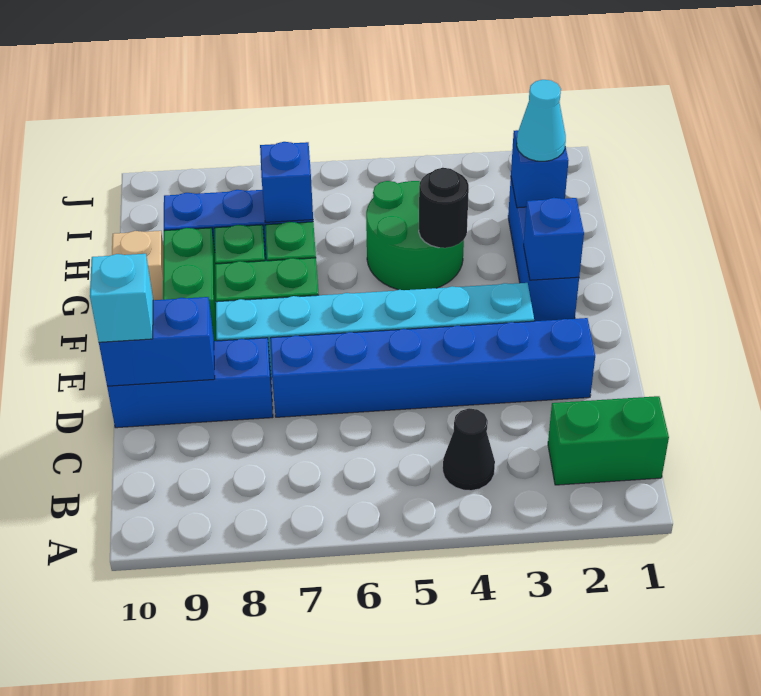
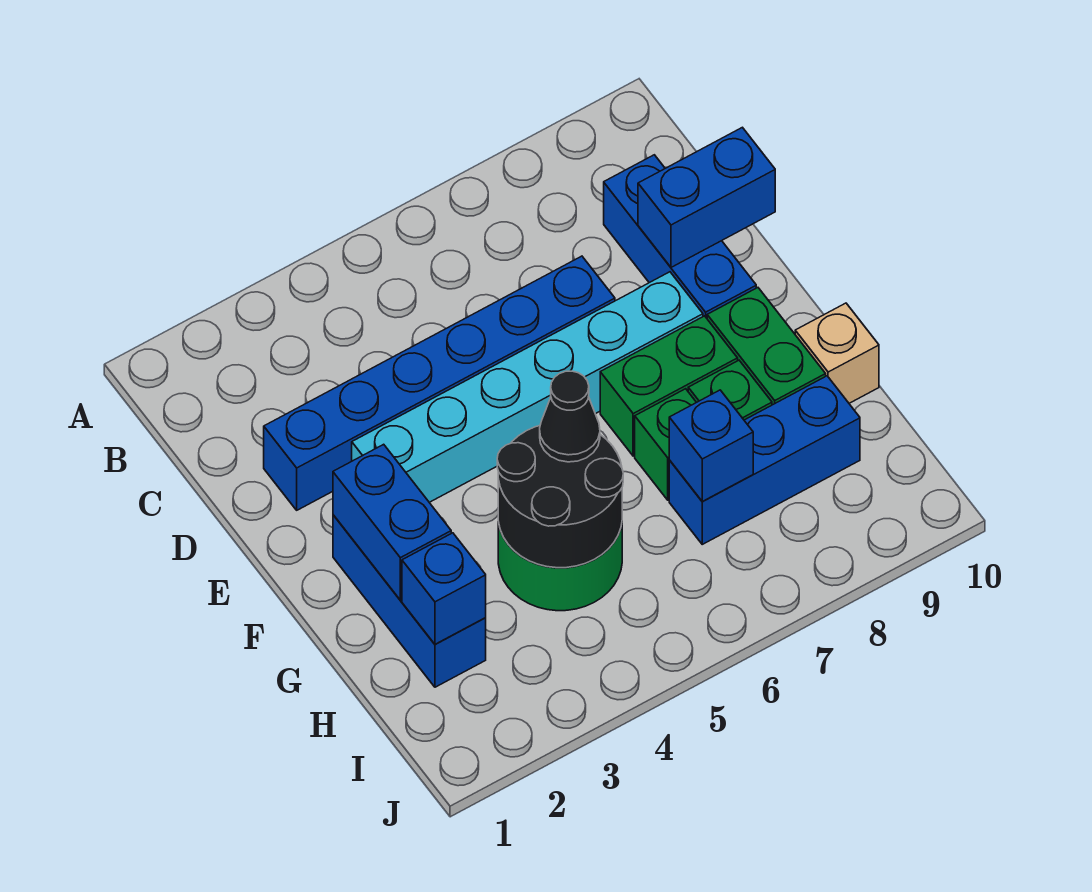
green 1x2 brick [548,396,669,485] -> none
black 1x1 cone [443,408,495,491] -> black 1x1 cone moved to [540,371,600,462]
blue 1x3 brick [107,338,273,428] -> blue 1x3 brick turned to [604,155,756,318]
cyan 1x1 brick [90,254,153,342] -> none
blue 1x1 brick [524,198,584,280] -> blue 1x2 brick [333,444,451,600]
black 1x1 round brick [419,168,469,248] -> black 2x2 round brick [497,426,623,568]
cyan 1x1 cone [517,80,566,161] -> none

